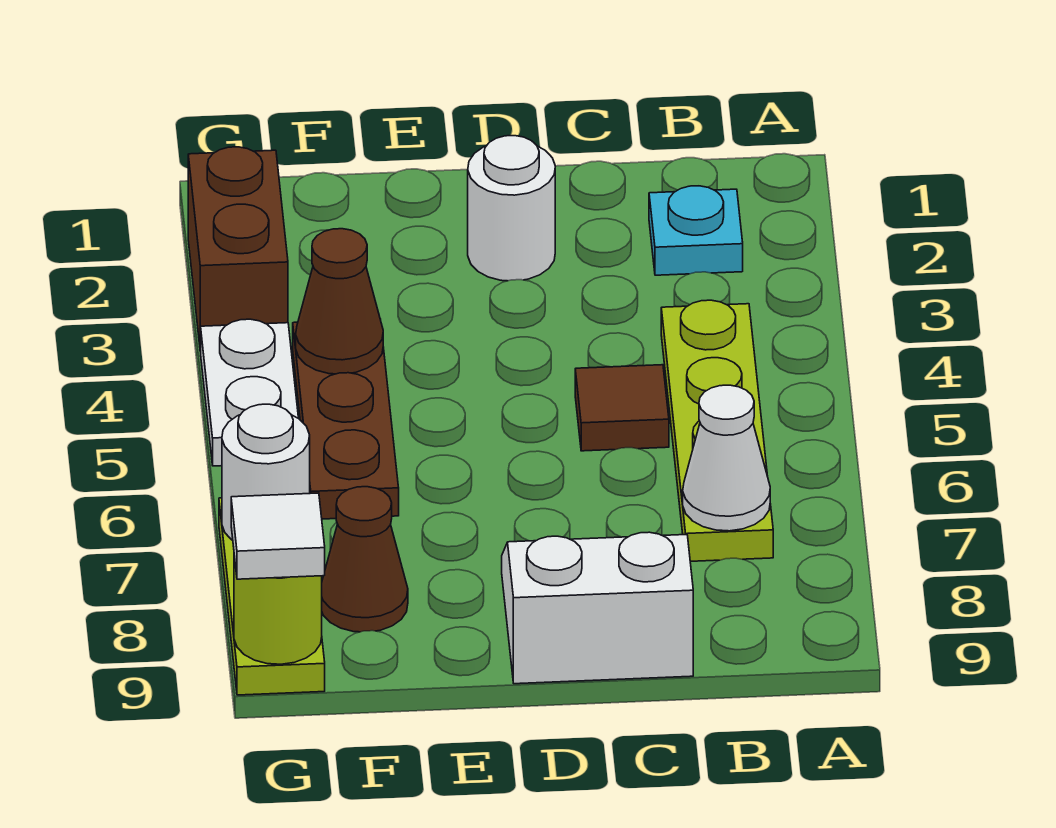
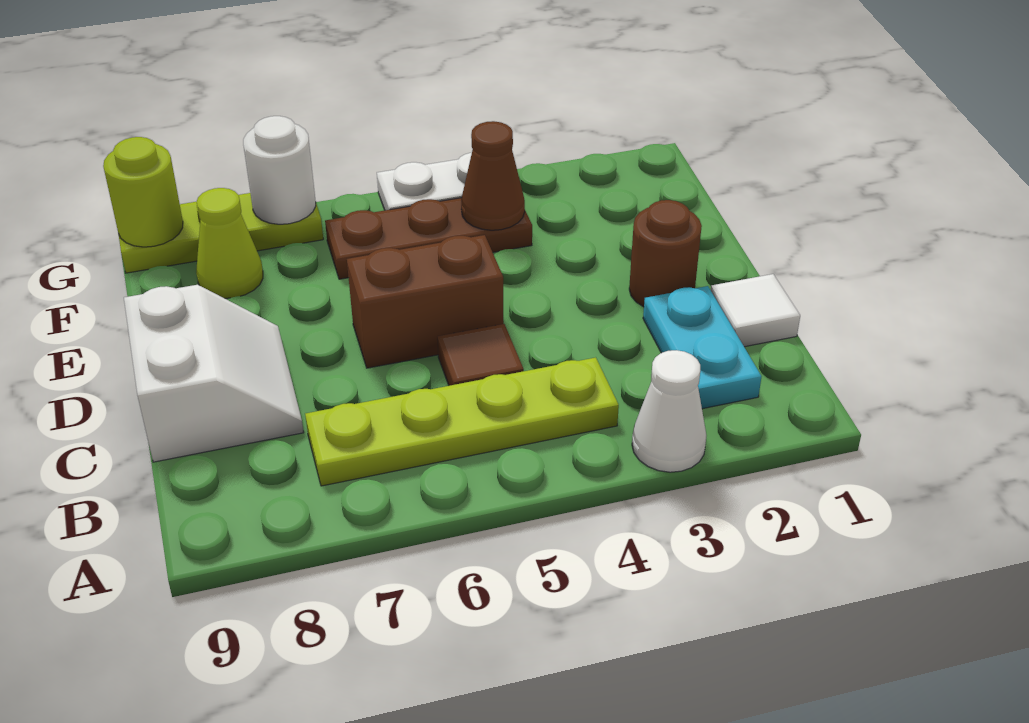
cyan 1x1 plate [649,186,743,275] -> cyan 1x2 plate [643,286,762,409]
white 1x1 cone [683,385,770,531] -> white 1x1 cone moved to [632,350,707,472]
white 1x1 round brick [468,136,555,281] -> brown 1x1 round brick [629,200,702,307]
brown 1x1 cone [322,487,408,632] -> lime 1x1 cone [196,188,263,298]
brown 1x2 brick [188,147,288,351] -> brown 1x2 brick moved to [347,235,504,368]
white 1x1 tile [231,493,325,579] -> white 1x1 tile moved to [711,274,800,347]

